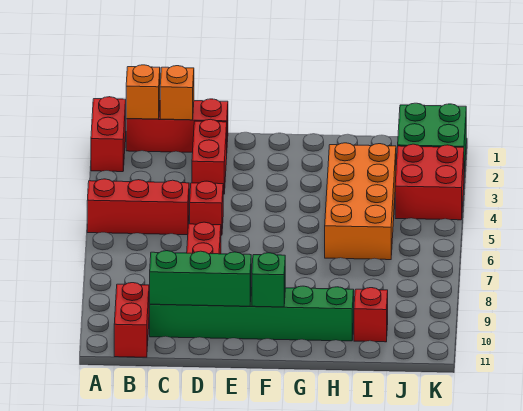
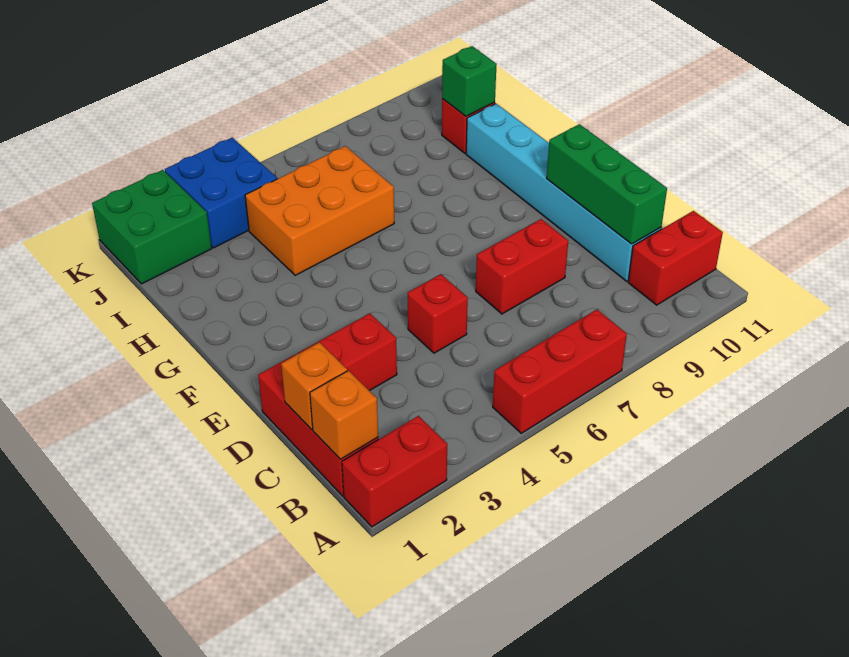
red 1x3 brick [87,179,189,235] -> red 1x3 brick turned to [493,309,627,433]
green 1x6 brick [150,286,354,341] -> cyan 1x6 brick [466,104,661,282]
green 1x1 brick [252,253,285,307] -> green 1x1 brick moved to [442,46,497,116]
orange 2x4 brick [325,143,396,260] -> orange 2x3 brick [245,146,394,275]
red 2x2 brick [395,144,464,220] -> blue 2x2 brick [165,138,277,248]

